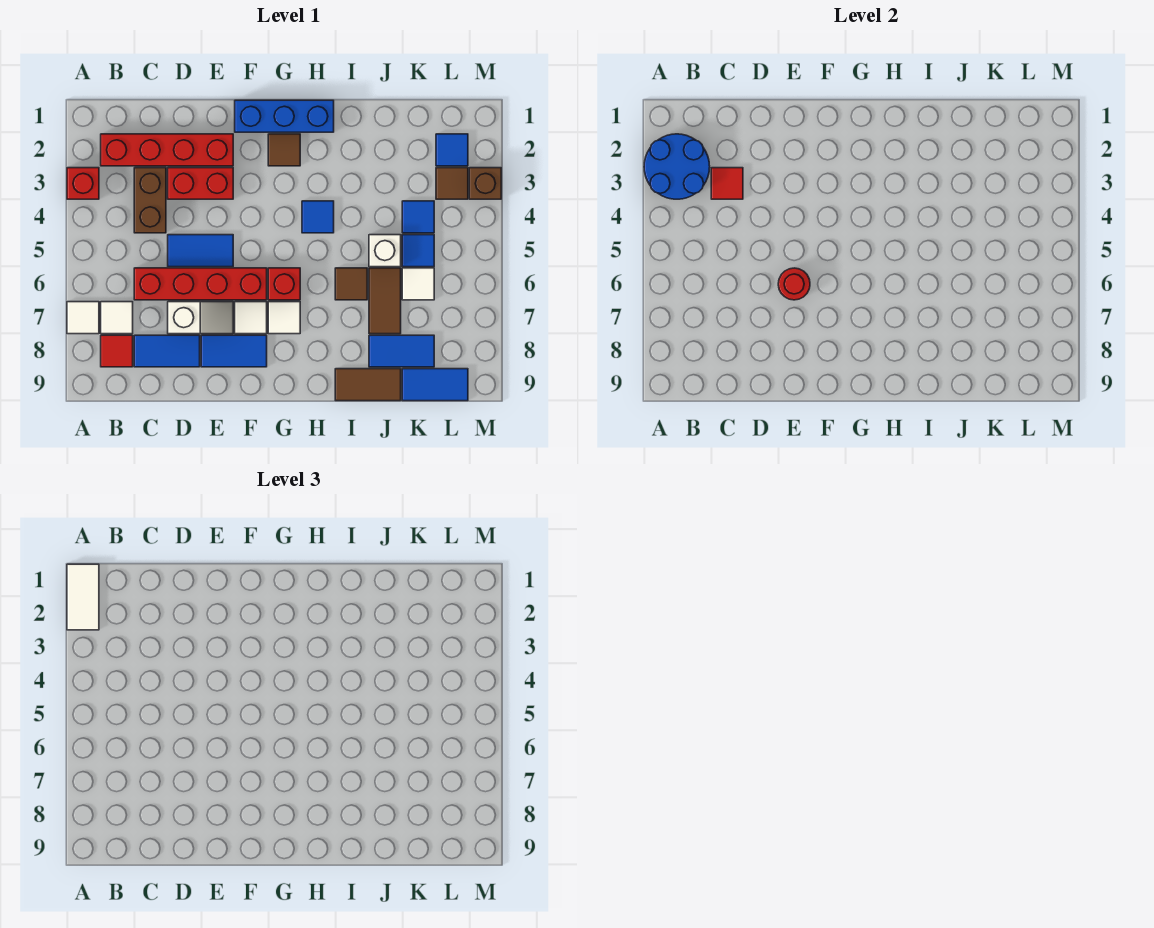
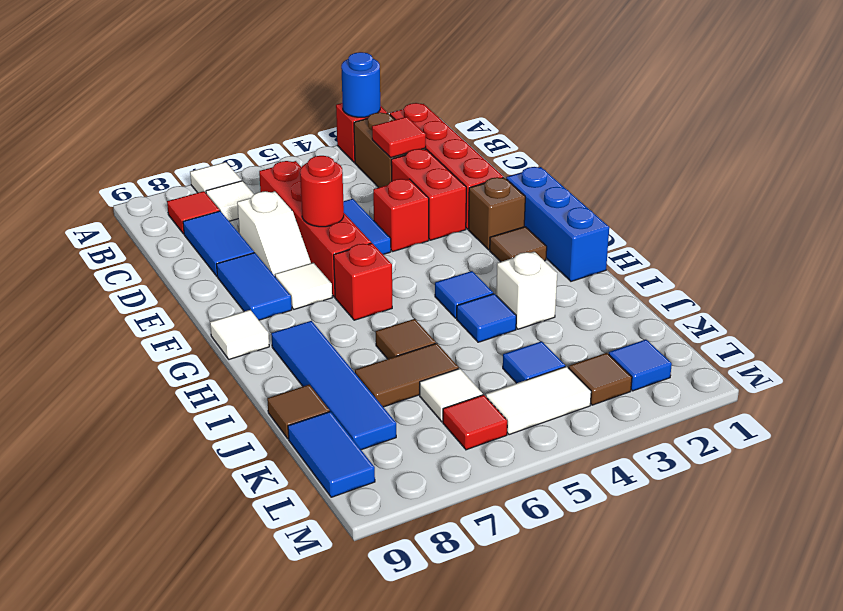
white 1x2 tile [67,564,99,630] -> white 1x2 tile moved to [486,367,591,435]
blue 2x2 round brick [644,134,710,199] -> blue 1x1 round brick [341,52,380,117]
brown 1x2 brick [134,168,166,233] -> brown 1x2 brick turned to [354,113,426,188]
none -> red 1x1 brick [373,179,429,251]
white 1x1 tile [268,302,300,334] -> white 1x1 tile moved to [210,310,269,359]
brown 1x2 tile [335,369,401,401] -> brown 1x1 tile [267,385,330,439]
white 1x1 brick [369,235,401,267] -> white 1x1 brick moved to [496,252,557,329]
blue 1x2 tile [369,335,434,367] -> blue 1x4 tile [271,321,396,450]
blue 1x1 tile [402,235,434,267] -> blue 1x1 tile moved to [457,294,516,342]
none -> red 1x1 tile [443,395,507,450]
brown 1x1 brick [469,168,501,199] -> brown 1x1 brick moved to [468,177,525,250]

